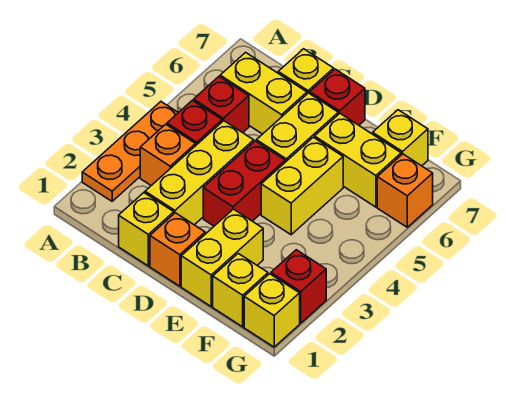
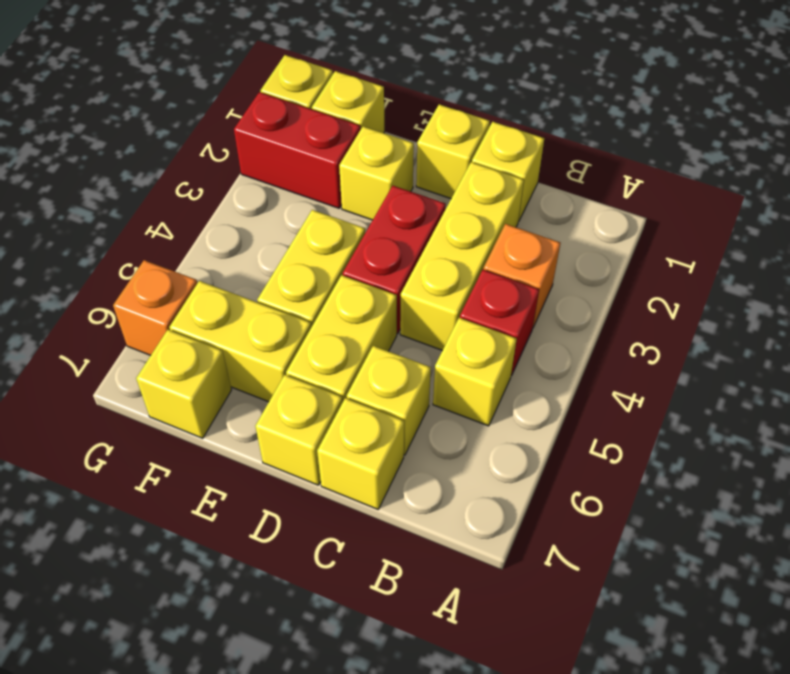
orange 1x3 plate [82,102,178,201] -> none
red 1x1 brick [194,77,249,133] -> yellow 1x1 brick [433,318,517,426]
yellow 1x2 brick [220,53,307,134] -> yellow 1x1 brick [347,346,431,455]
orange 1x1 brick [150,213,205,286] -> yellow 1x1 brick [416,104,490,199]
red 1x1 brick [310,69,365,125] -> yellow 1x1 brick [255,375,343,485]
yellow 1x2 brick [181,209,263,306] -> yellow 1x1 brick [339,126,414,220]
red 1x1 brick [271,250,326,323] -> red 1x2 brick [234,92,360,208]

